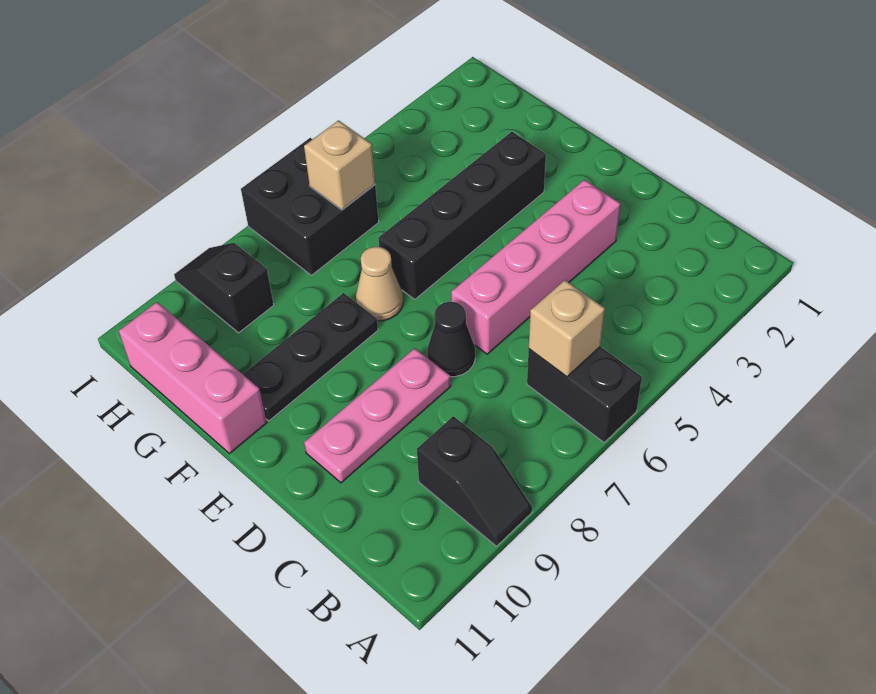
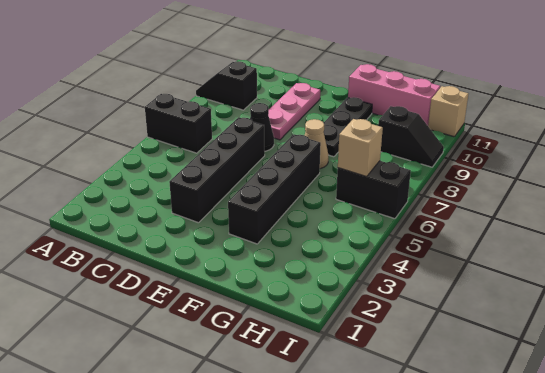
tan 1x1 brick [529,280,605,377] -> tan 1x1 brick moved to [428,86,468,137]
pink 1x4 brick [451,180,620,354] -> black 1x4 brick [169,117,265,223]
black 2x2 brick [241,138,379,275] -> black 1x2 brick [336,161,411,219]

